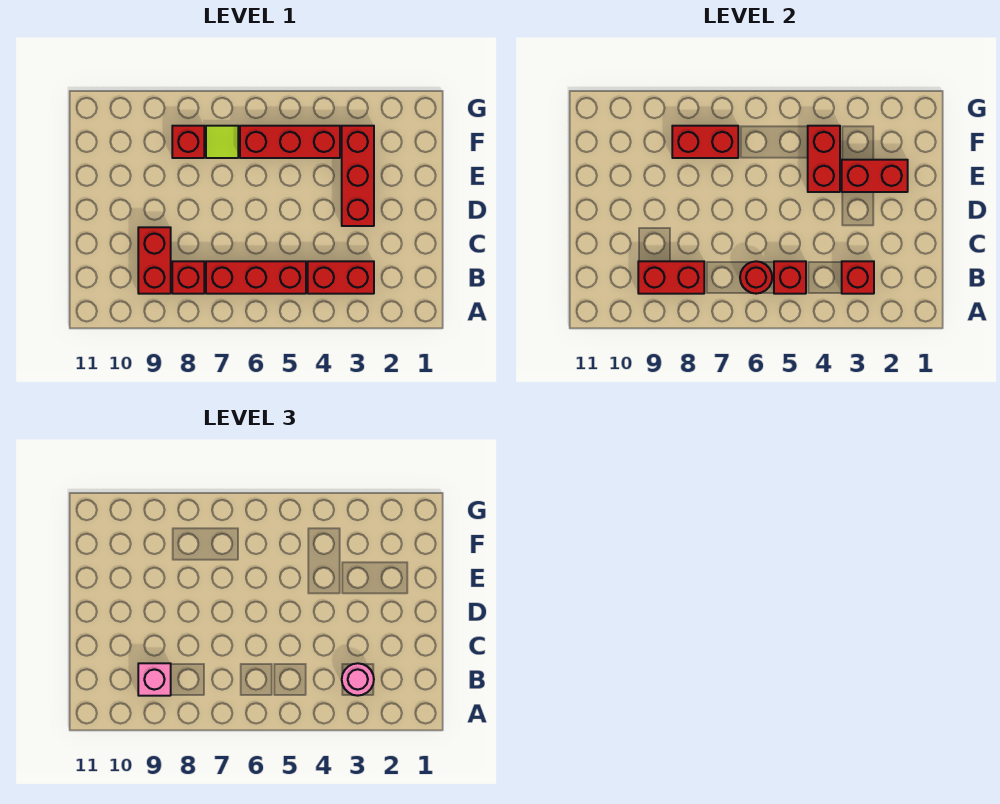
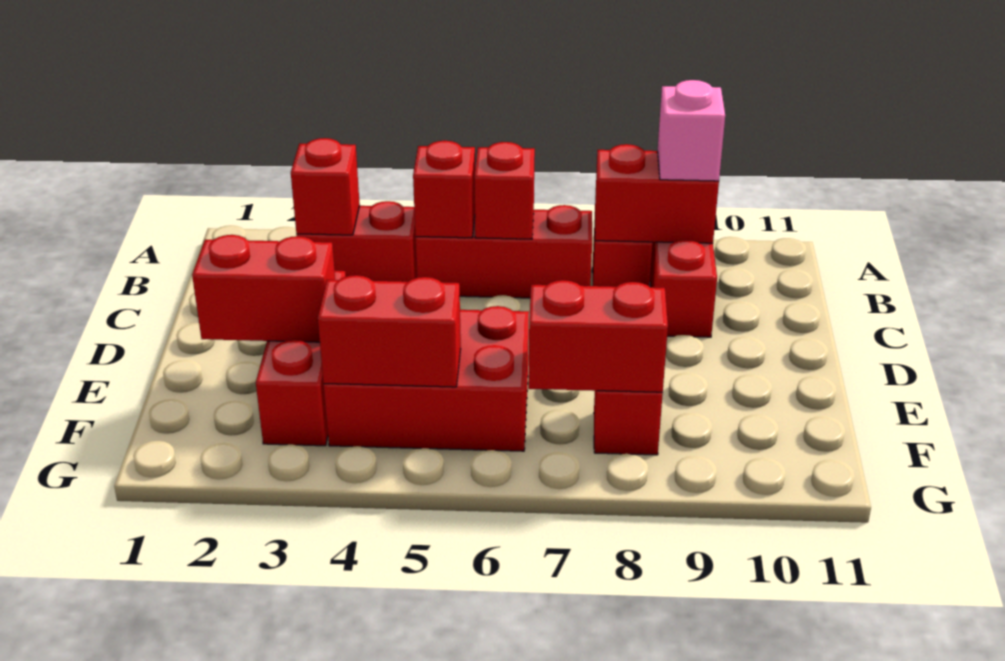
pink 1x1 round brick [342,663,374,696] -> none
red 1x1 round brick [740,261,772,294] -> red 1x1 brick [474,142,535,239]
red 1x2 brick [808,126,840,192] -> red 1x2 brick turned to [318,275,461,387]
red 1x3 brick [240,126,340,158] -> red 2x3 brick [324,306,529,451]
lime 1x1 tile [206,126,238,158] -> none

